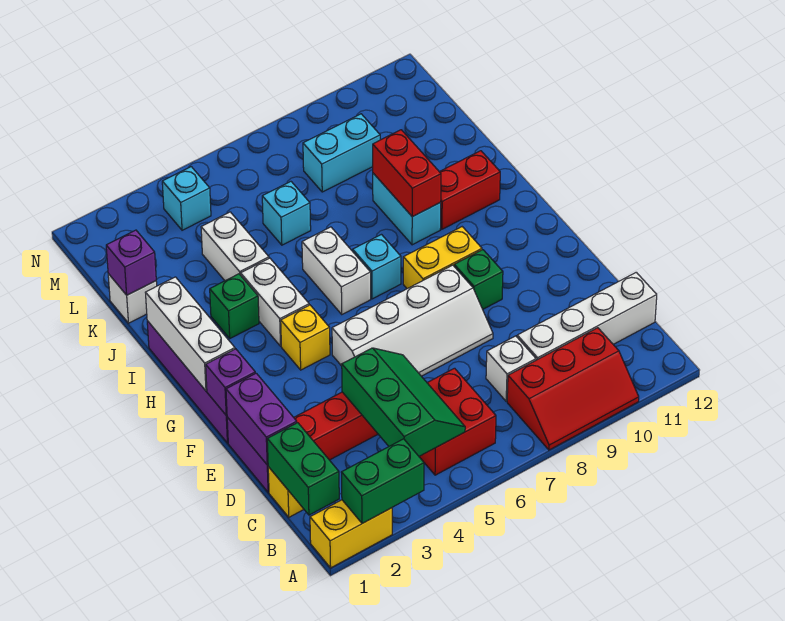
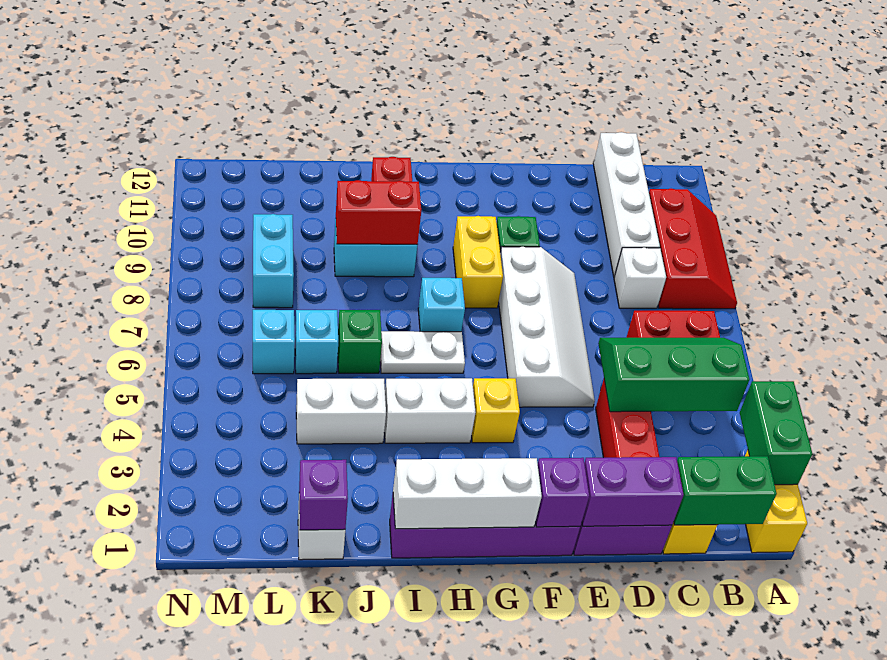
white 1x2 brick [302,227,371,314] -> white 1x2 plate [380,331,465,373]
green 1x1 brick [210,274,259,338] -> green 1x1 brick moved to [338,310,382,373]
cyan 1x1 brick [162,167,211,230] -> cyan 1x1 brick moved to [253,310,295,374]

